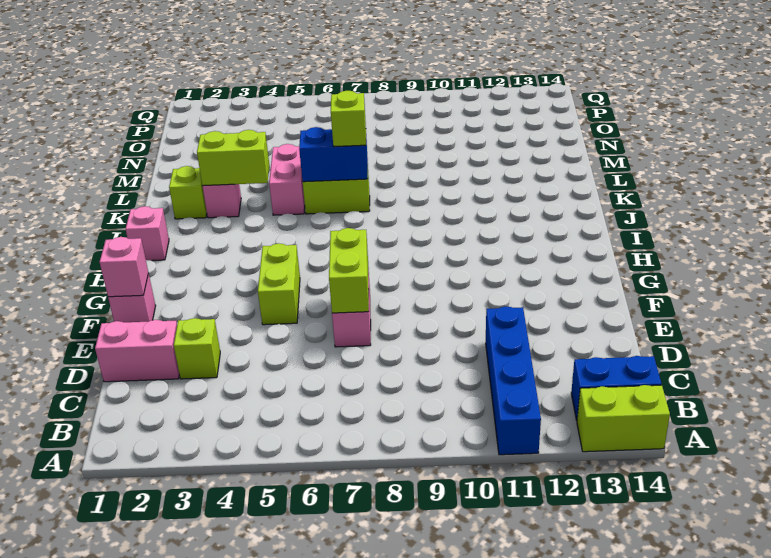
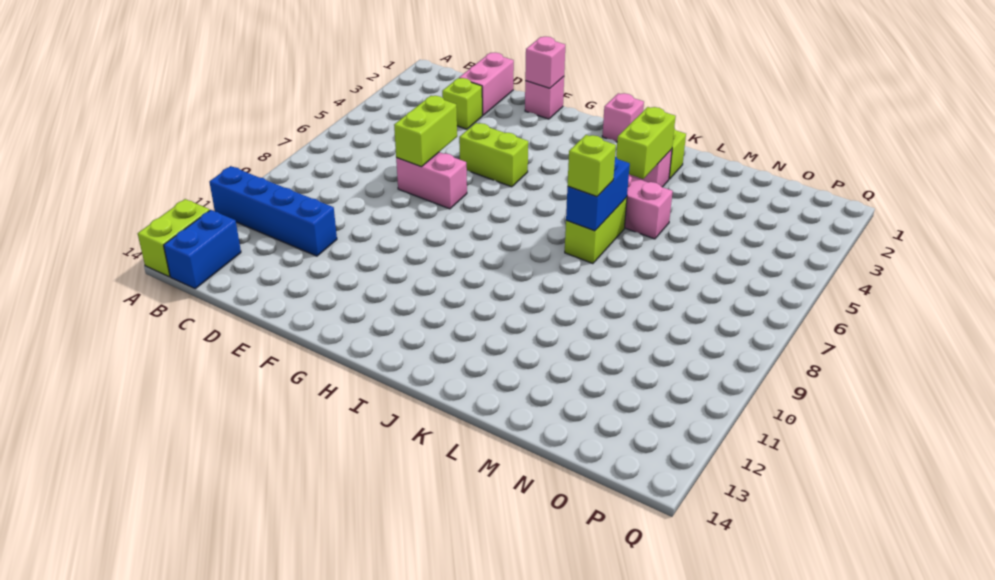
lime 1x2 brick [329,228,369,313] -> lime 1x2 brick turned to [394,96,457,167]

